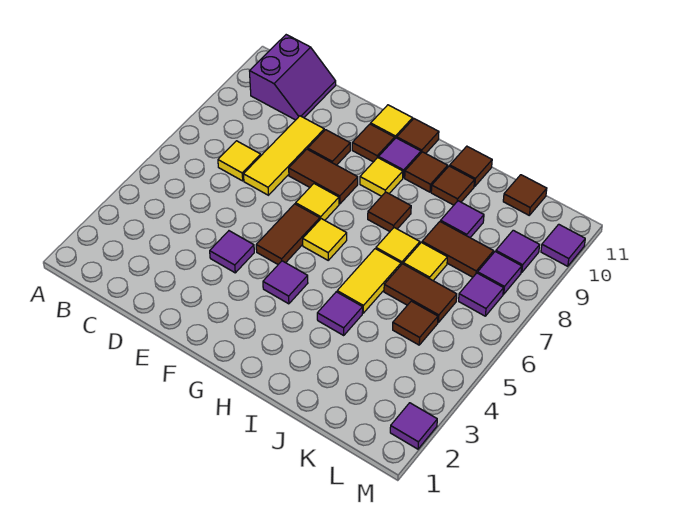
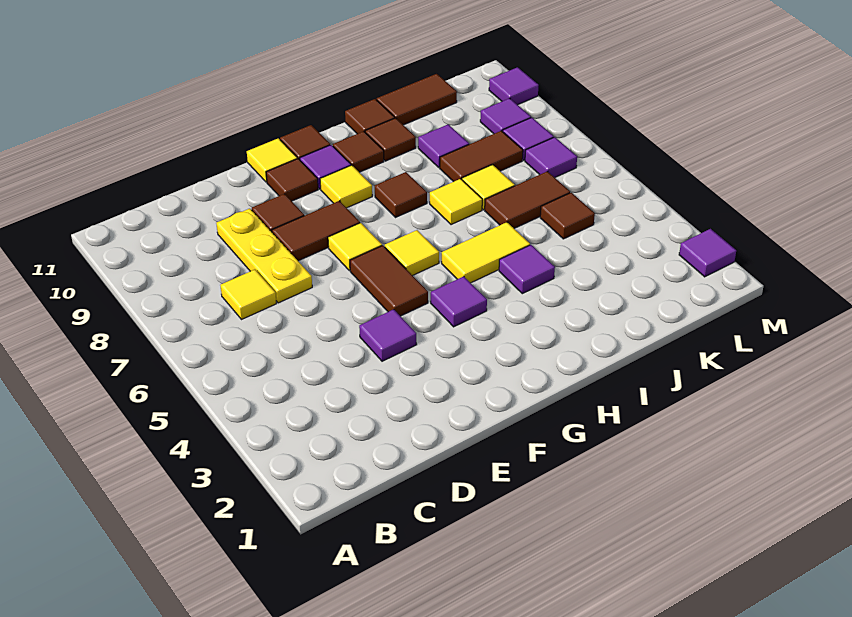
purple 2x2 slope [250,35,336,120] -> none
yellow 1x3 tile [244,116,324,195] -> yellow 1x3 plate [216,209,312,303]
yellow 1x2 tile [337,249,401,313] -> yellow 1x2 tile turned to [442,222,530,283]
brown 1x1 tile [503,175,547,215] -> brown 1x2 tile [377,74,457,125]

